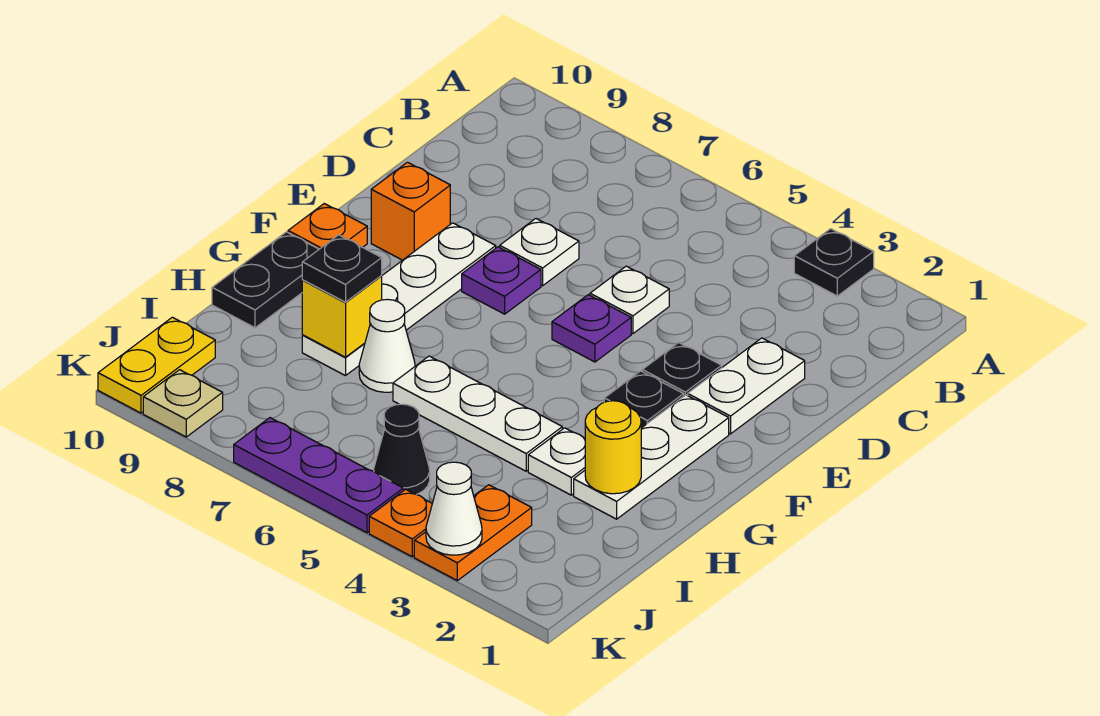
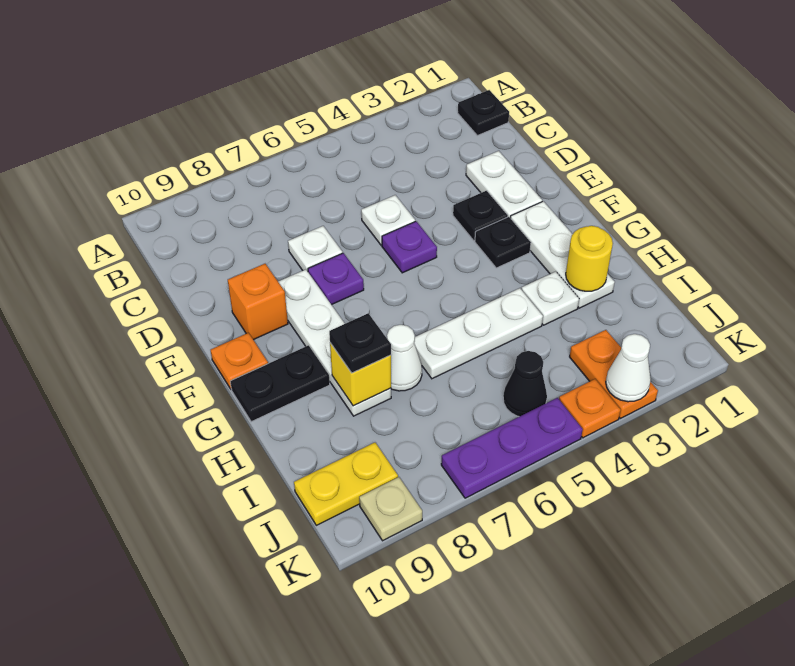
black 1x1 plate [794,229,874,296] -> black 1x1 plate moved to [458,90,509,136]
black 1x2 plate [212,232,319,328] -> black 1x2 plate turned to [230,345,330,422]
yellow 1x2 plate [98,317,215,413] -> yellow 1x2 plate turned to [294,443,398,525]

